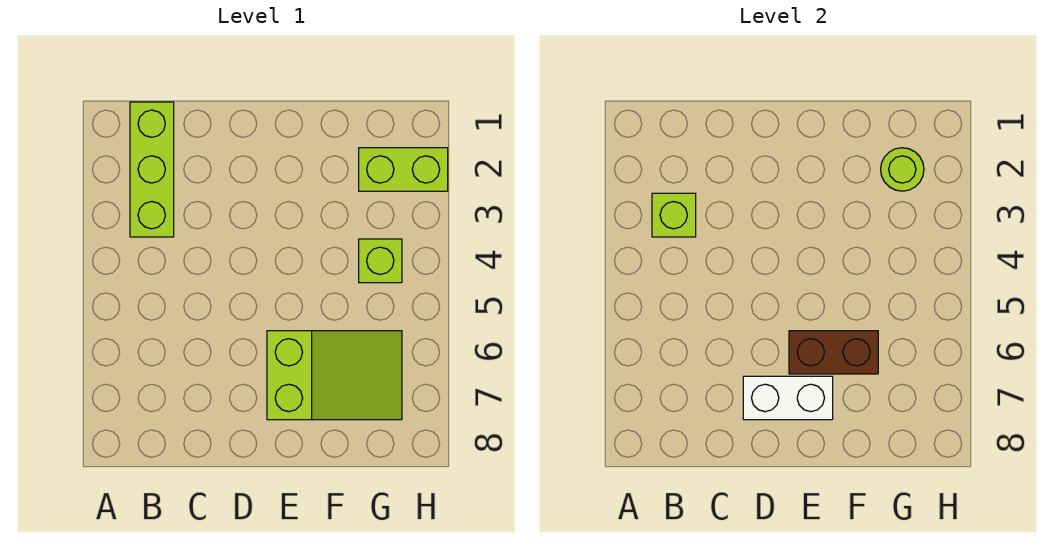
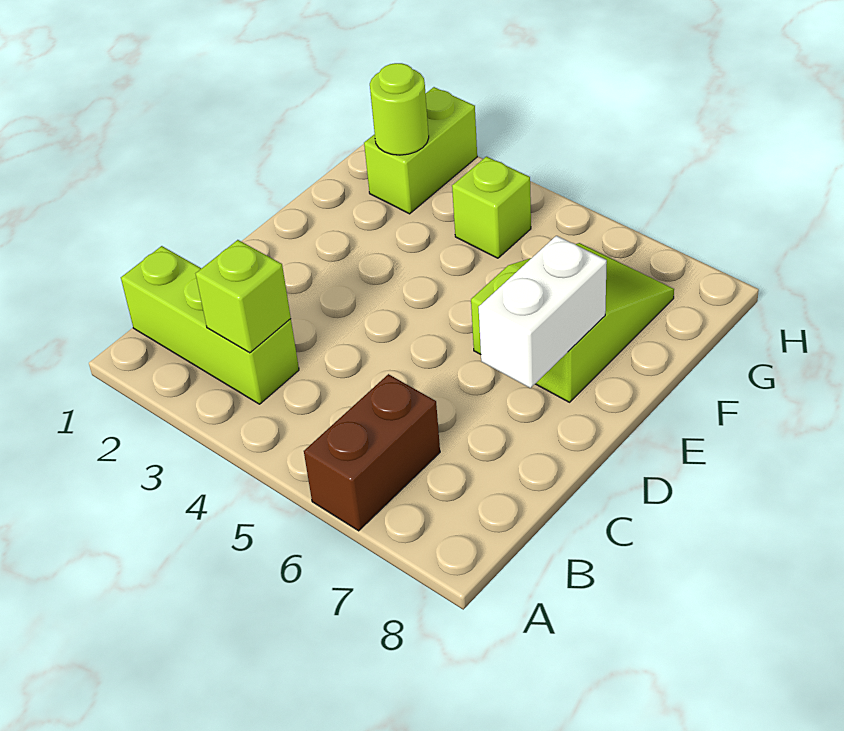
brown 1x2 brick [789,331,878,374] -> brown 1x2 brick moved to [304,374,440,531]

